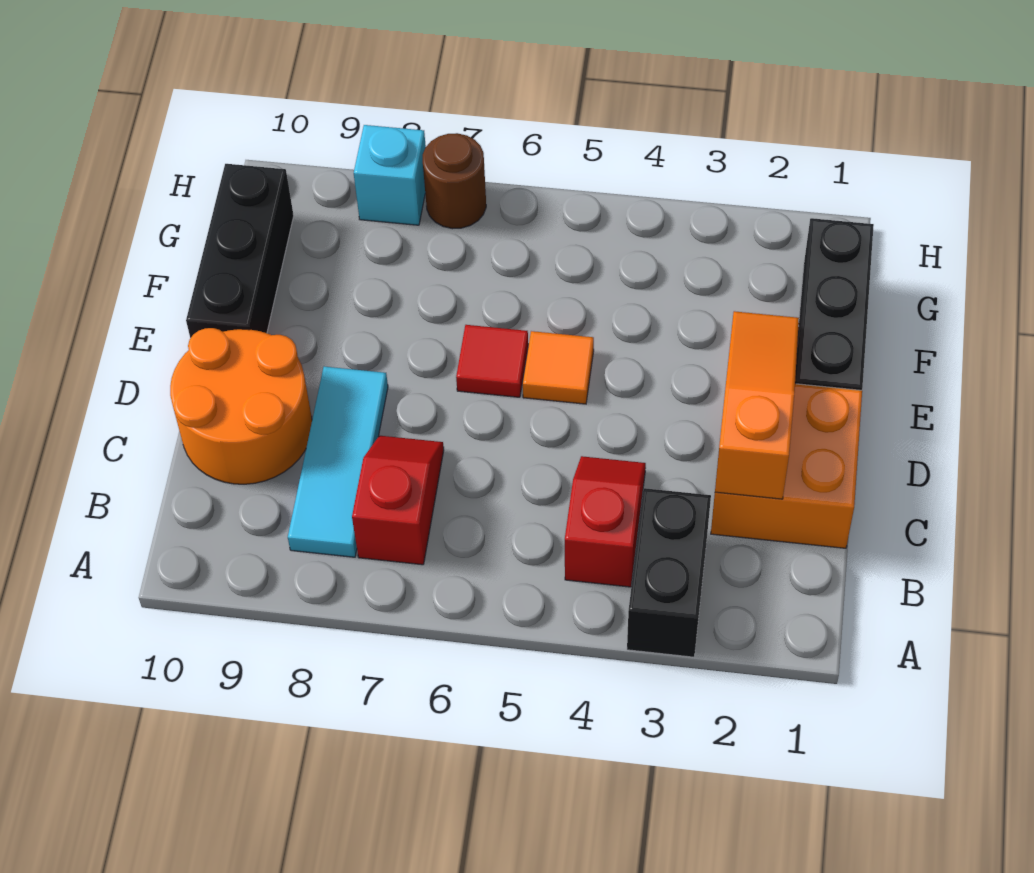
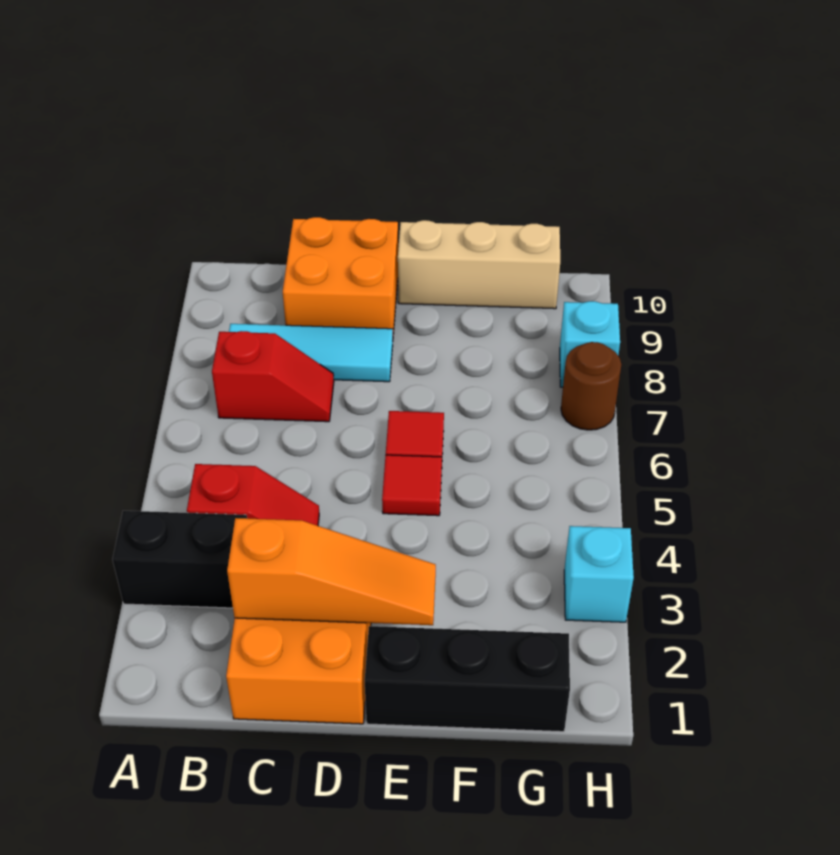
orange 2x2 round brick [170,328,312,484] -> orange 2x2 brick [283,217,398,334]
orange 1x1 tile [523,331,594,404] -> red 1x1 tile [382,455,442,516]
black 1x3 brick [186,164,294,338] -> tan 1x3 brick [398,220,560,309]
none -> cyan 1x1 brick [564,526,634,622]

